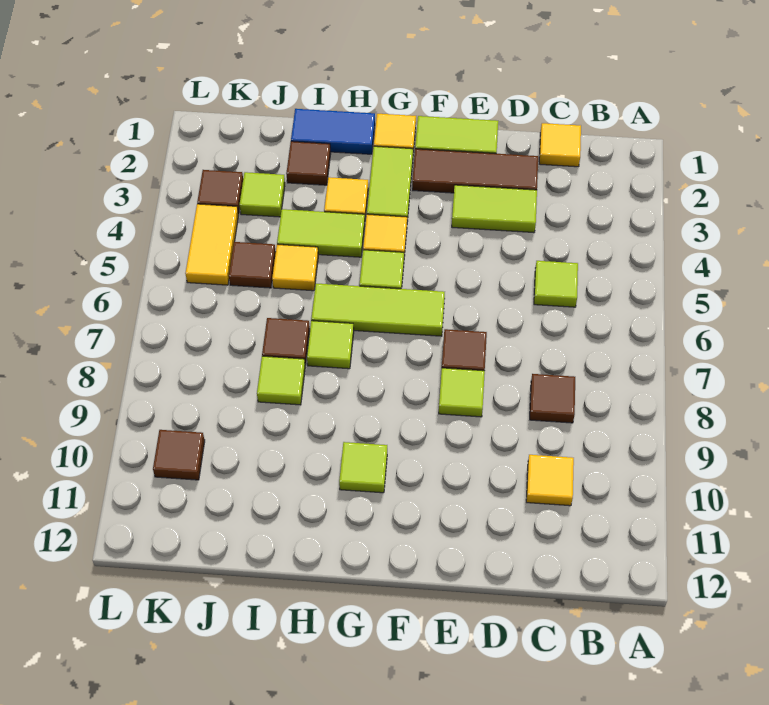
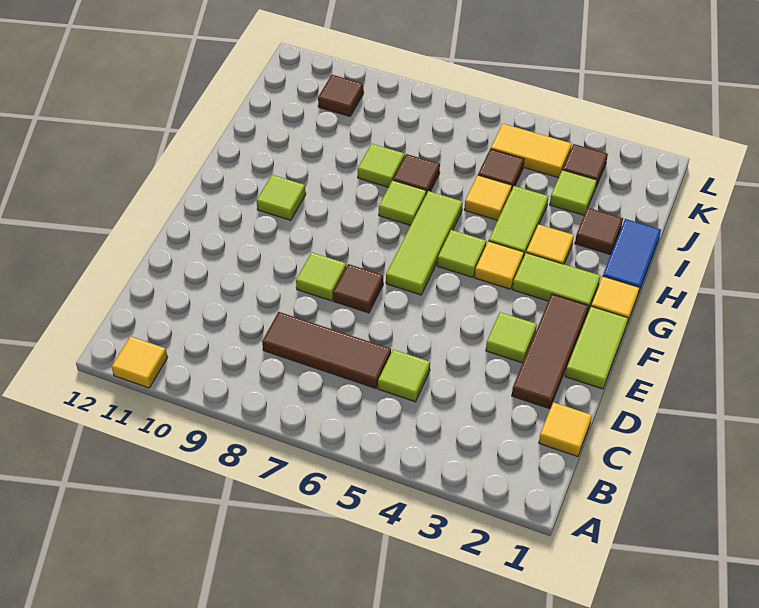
brown 1x1 tile [530,374,575,423] -> brown 1x3 tile [262,312,391,388]
yellow 1x1 tile [526,455,574,506] -> yellow 1x1 tile moved to [112,336,168,388]
lime 1x2 tile [452,185,537,233] -> lime 1x1 tile [486,312,537,363]

